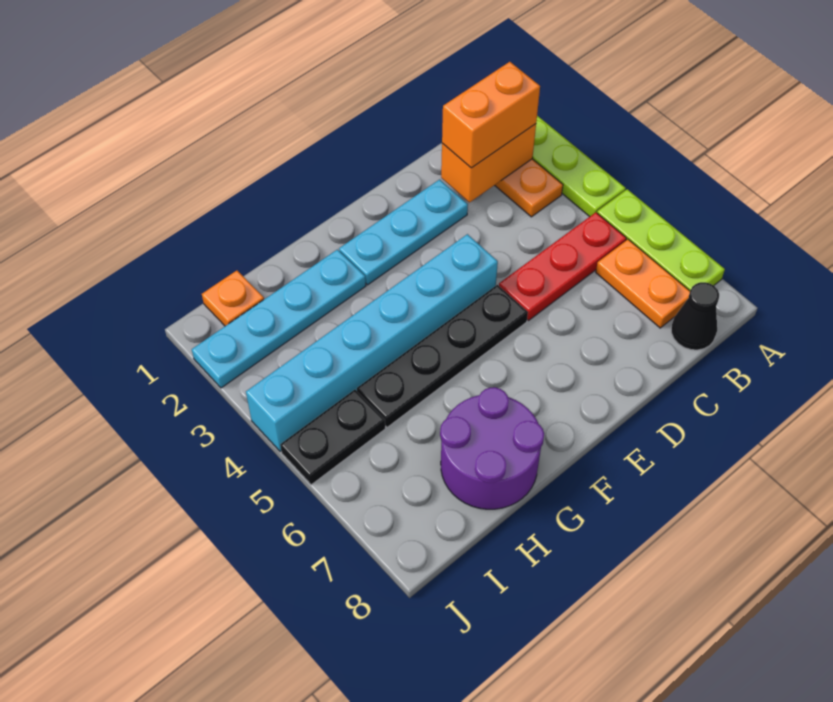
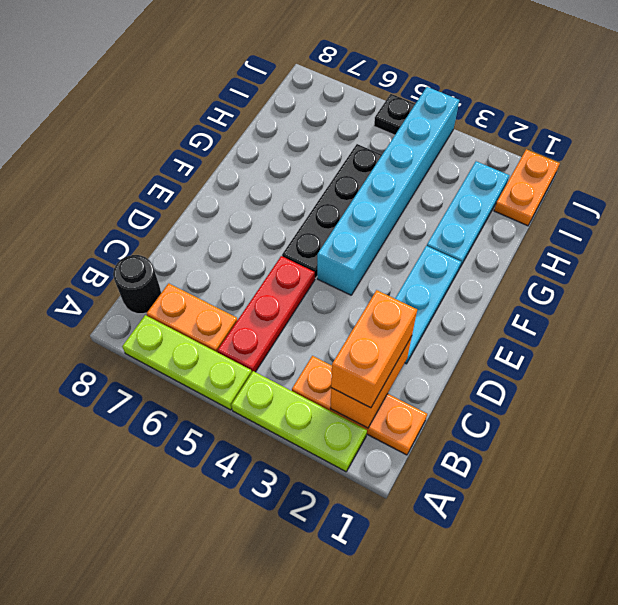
black 1x1 cone [671,282,719,350] -> black 1x1 round brick [113,255,161,314]
cyan 1x4 plate [192,250,366,388] -> cyan 1x3 plate [427,161,509,267]
purple 2x2 round brick [440,387,544,509] -> none
orange 1x1 plate [202,271,264,326] -> orange 1x2 plate [494,149,560,226]
black 1x2 plate [280,390,385,485] -> black 1x1 plate [374,94,415,135]

